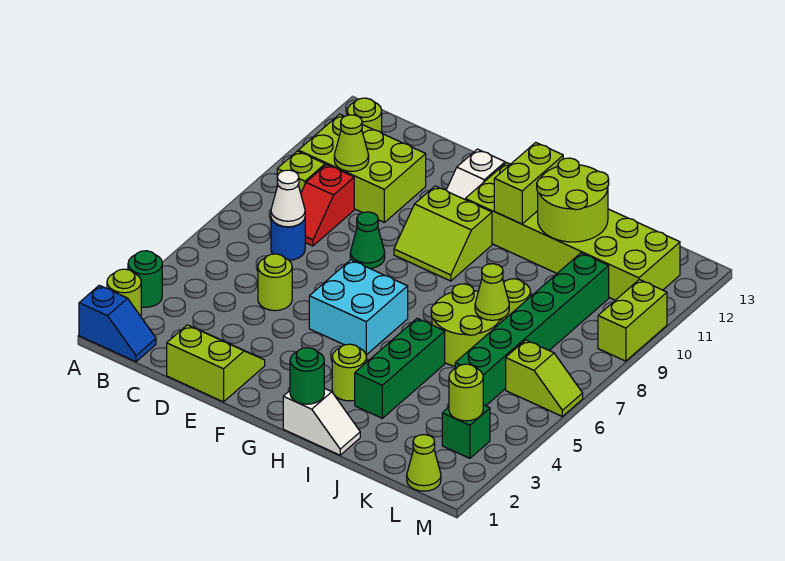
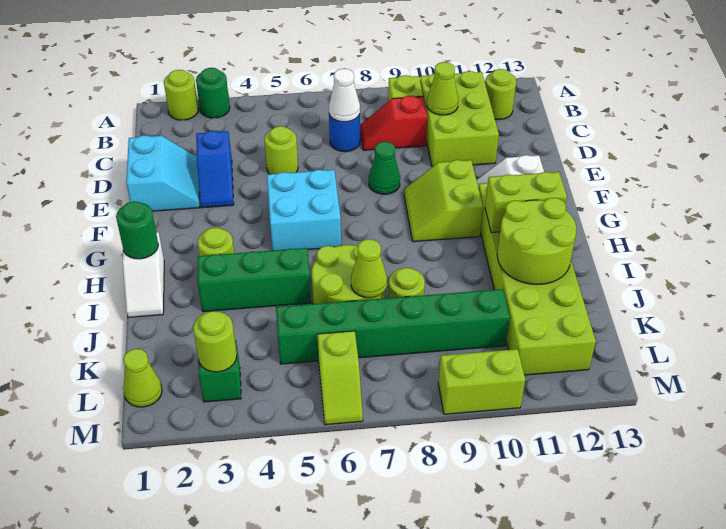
blue 1x2 slope [79,285,156,362] -> blue 1x2 slope moved to [196,131,234,208]
lime 2x2 slope [167,325,265,402] -> cyan 2x2 slope [126,135,199,211]

